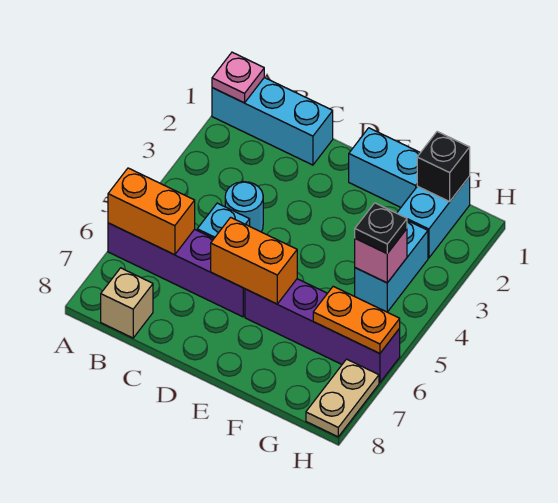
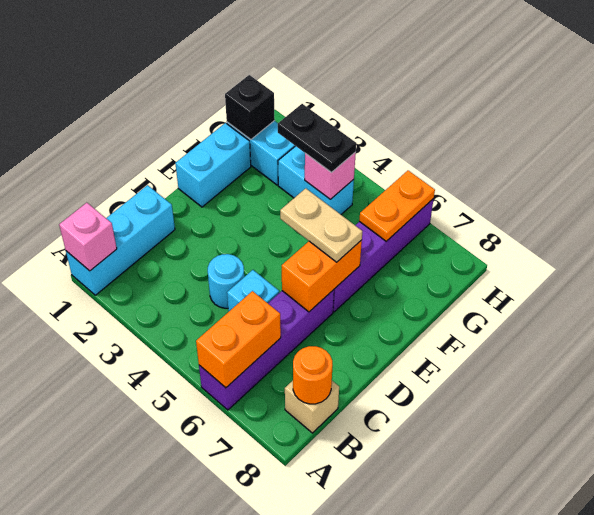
pink 1x1 plate [212,52,264,103] -> pink 1x1 brick [59,203,117,271]
none -> orange 1x1 round brick [293,346,333,404]
black 1x1 plate [355,203,407,253] -> black 1x2 plate [278,104,356,173]
tan 1x2 plate [306,359,379,437] -> tan 1x2 plate moved to [280,188,362,262]

